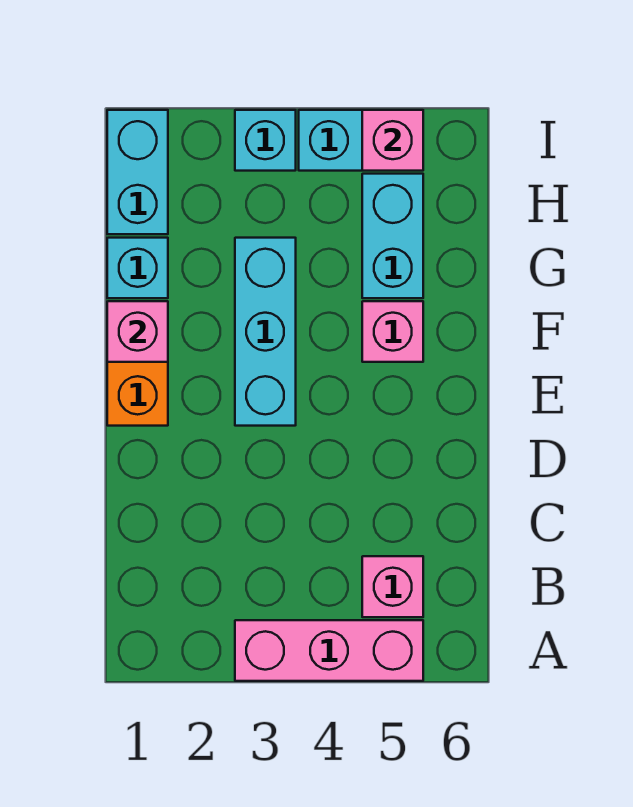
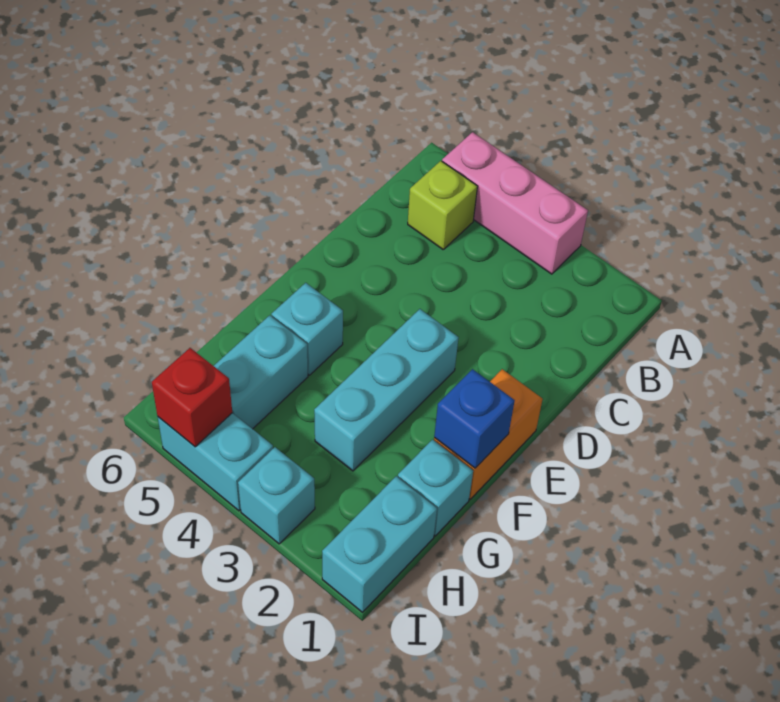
pink 1x1 brick [362,556,423,617] -> lime 1x1 brick [408,161,477,249]
pink 1x1 brick [107,301,168,362] -> blue 1x1 brick [434,369,515,468]
pink 1x1 brick [362,301,423,362] -> cyan 1x1 brick [271,283,343,375]
pink 1x1 brick [362,110,423,171] -> red 1x1 brick [152,348,232,447]

